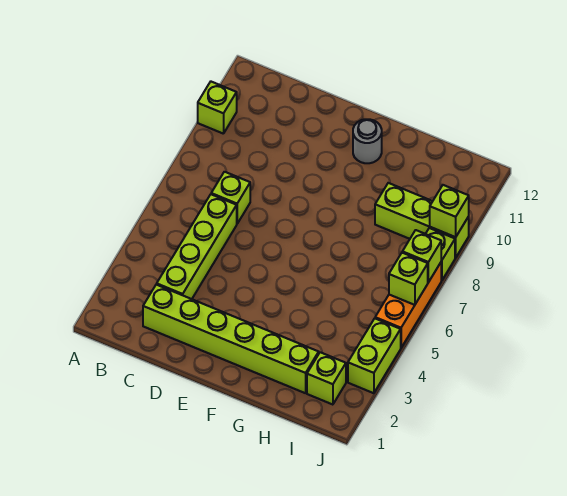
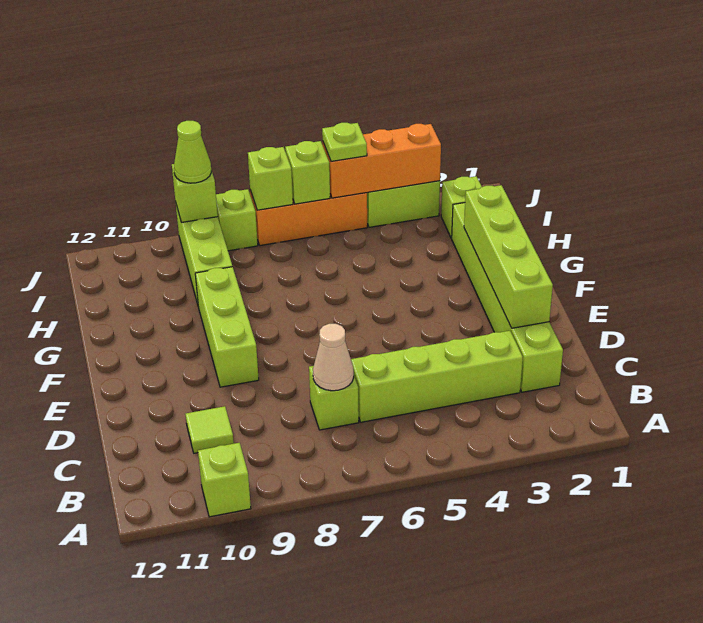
none -> tan 1x1 cone [313,324,354,391]
none -> lime 1x1 tile [186,406,234,453]
none -> lime 1x4 brick [464,185,553,328]
none -> lime 1x3 brick [195,267,259,387]
grey 1x1 round brick [353,119,382,163] -> none
none -> orange 1x3 brick [323,124,441,198]
none -> lime 1x1 plate [322,123,367,161]
none -> lime 1x1 cone [174,121,211,183]

